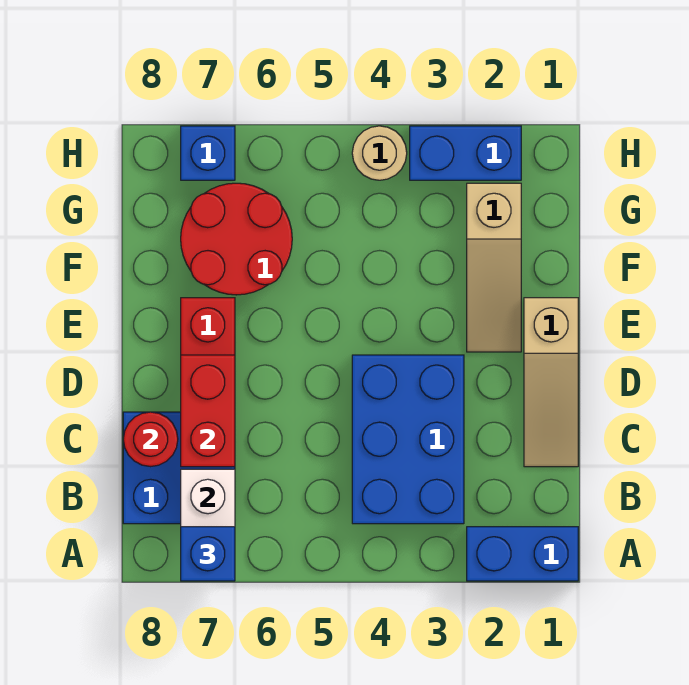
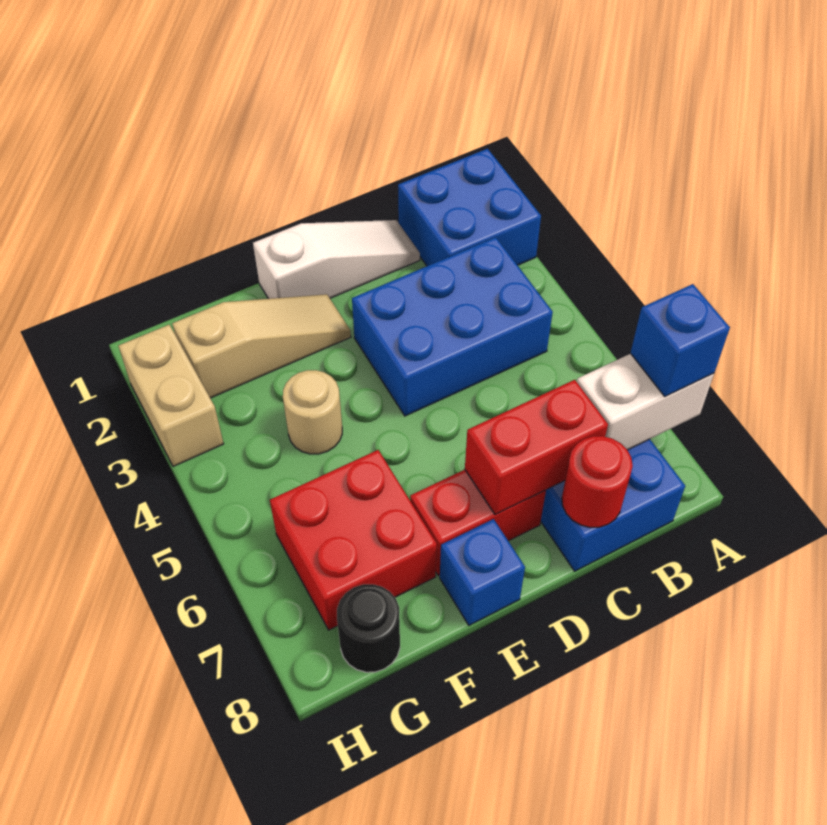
blue 1x2 brick [467,527,578,581] -> blue 2x2 brick [398,149,541,266]
tan 1x3 slope [524,298,578,467] -> white 1x3 slope [253,220,420,299]
red 2x2 round brick [181,183,292,295] -> red 2x2 brick [270,450,437,630]
none -> black 1x1 round brick [337,584,400,672]
blue 1x2 brick [410,126,521,180] -> tan 1x2 brick [118,325,224,466]
tan 1x1 round brick [352,126,407,180] -> tan 1x1 round brick moved to [283,370,342,454]
blue 1x1 brick [181,126,235,180] -> blue 1x1 brick moved to [440,519,525,625]

